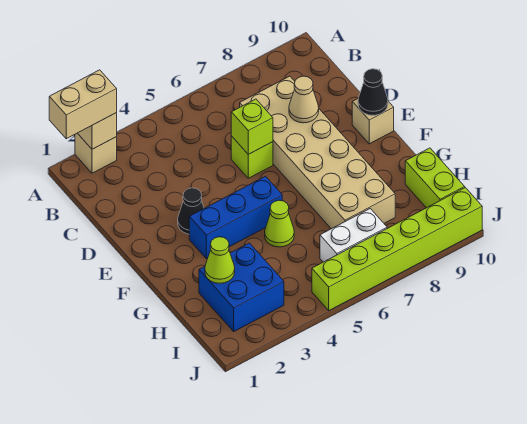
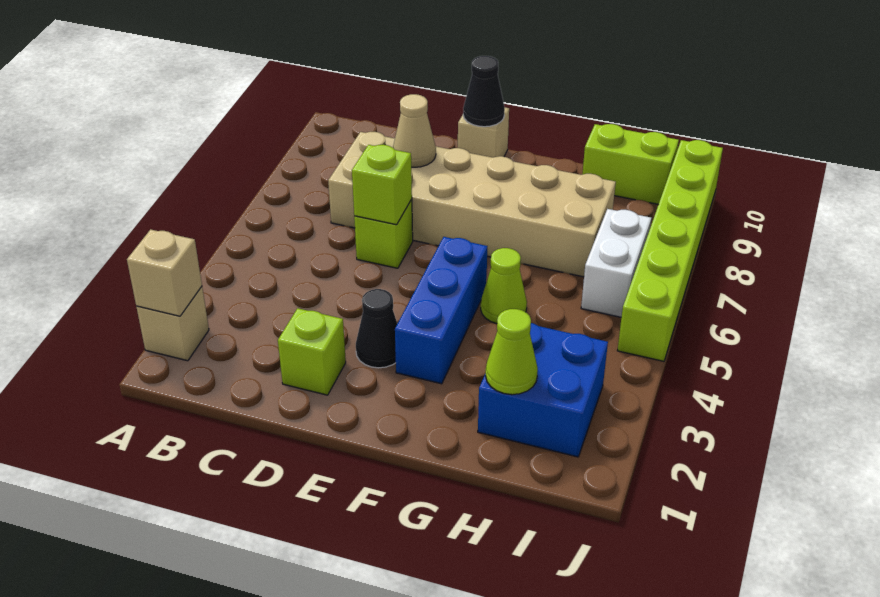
tan 1x2 brick [49,70,117,139] -> none
none -> lime 1x1 brick [278,308,346,395]

